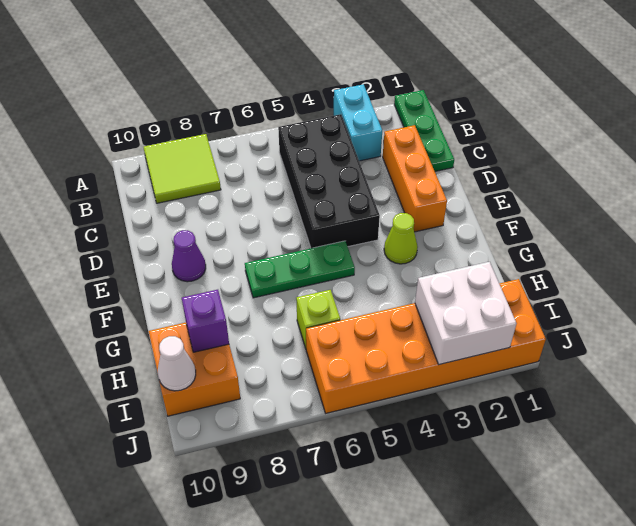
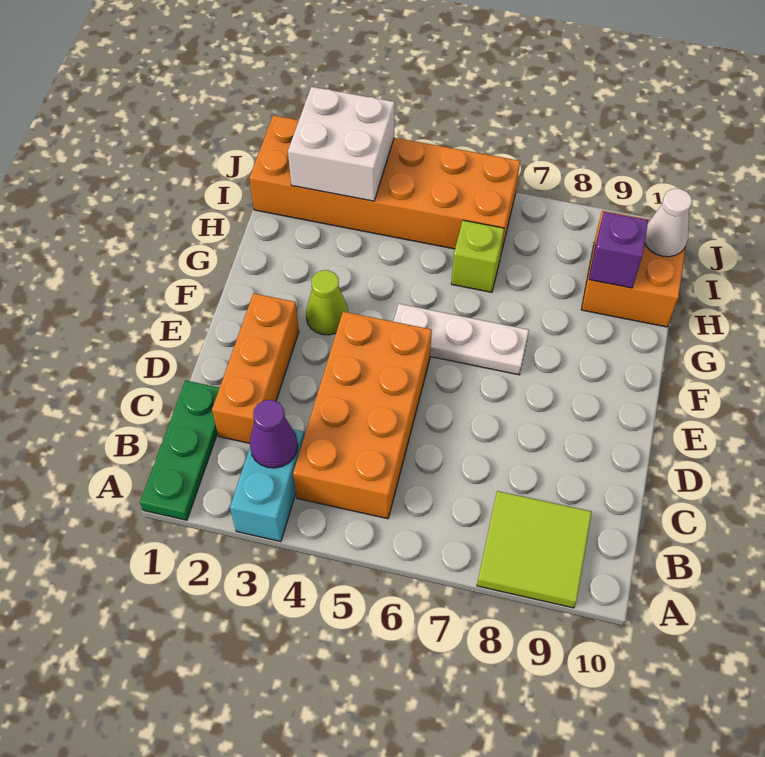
black 2x4 brick [278,114,380,248] -> orange 2x4 brick [293,312,432,519]
purple 1x1 cone [172,230,206,282] -> purple 1x1 cone moved to [250,400,298,468]
green 1x3 plate [245,241,355,298] -> white 1x3 plate [393,304,529,375]

